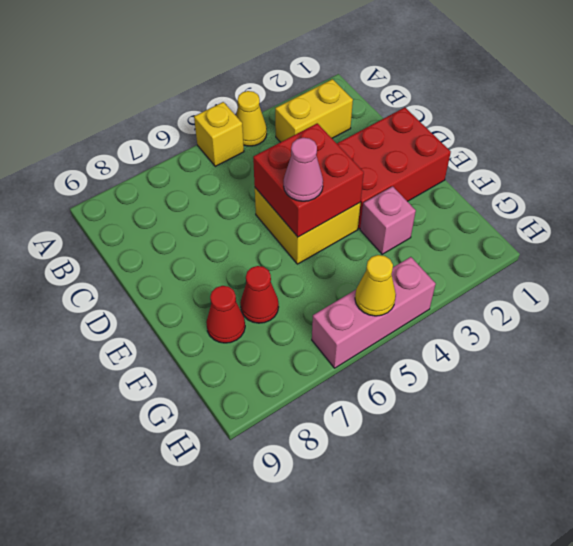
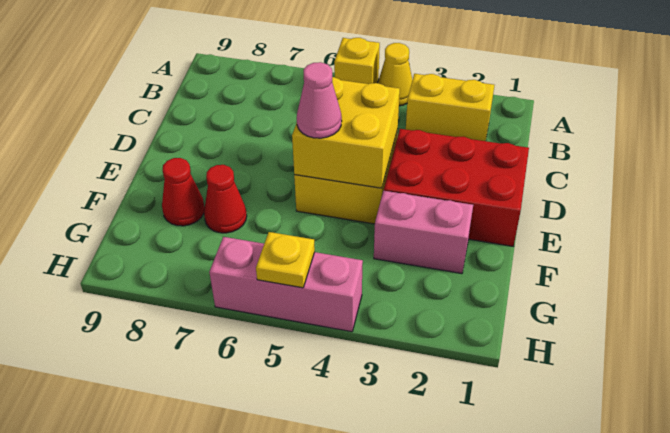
red 2x2 brick [253,123,364,237] -> yellow 2x2 brick [292,77,400,188]
pink 1x1 brick [360,186,416,254] -> pink 1x2 brick [374,191,473,274]
yellow 1x1 cone [355,255,396,316] -> yellow 1x1 plate [256,232,315,288]

